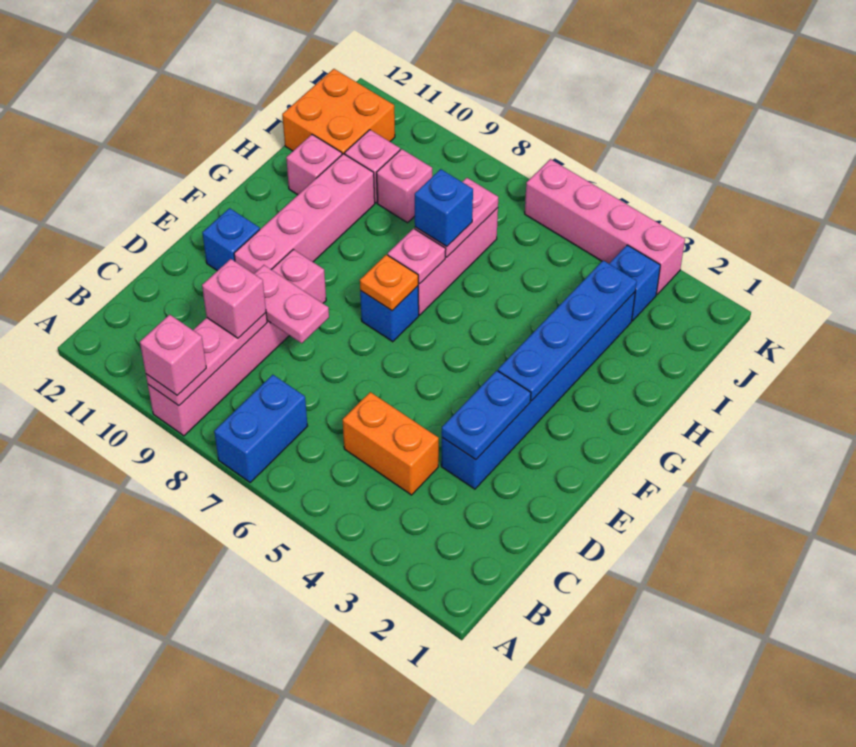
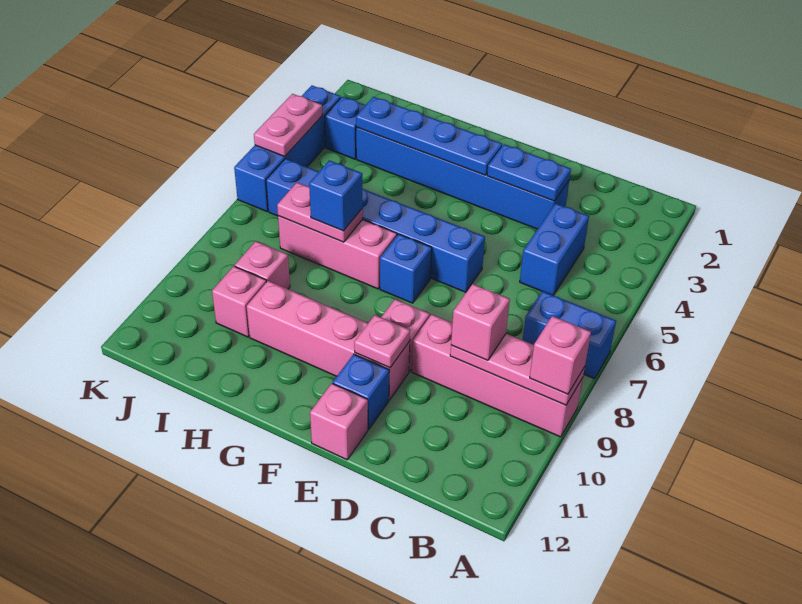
orange 1x2 brick [343,392,439,495] -> blue 1x2 brick [520,203,589,295]
pink 1x2 plate [254,265,329,343] -> pink 1x2 plate moved to [254,94,322,156]
none -> blue 1x6 brick [266,159,485,292]
orange 1x1 plate [360,255,418,311] -> none
pink 1x1 plate [388,228,446,284] -> pink 1x1 plate moved to [354,315,410,368]
pink 1x1 brick [286,135,342,195] -> pink 1x1 brick moved to [310,383,368,460]
orange 2x2 brick [282,69,395,154] -> none
pink 1x4 brick [525,159,685,294] -> blue 1x4 brick [234,86,341,211]

